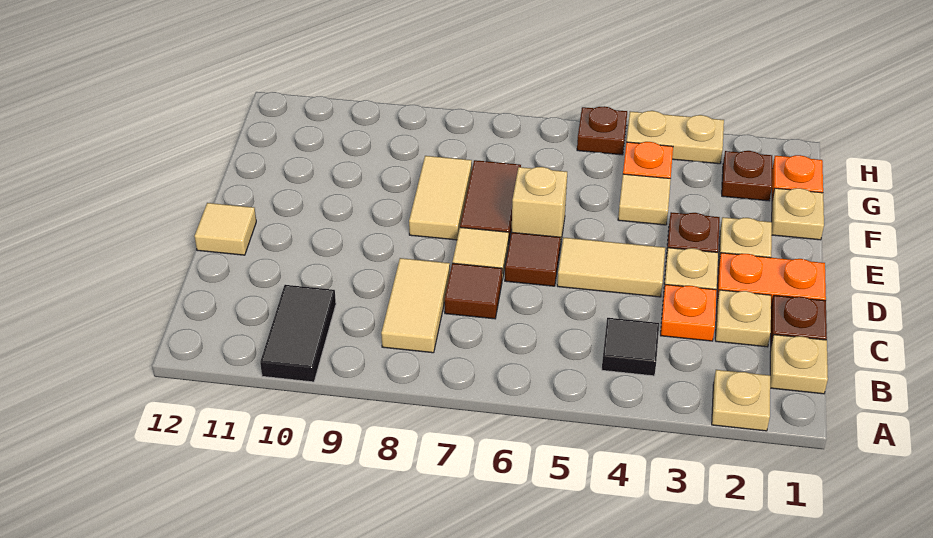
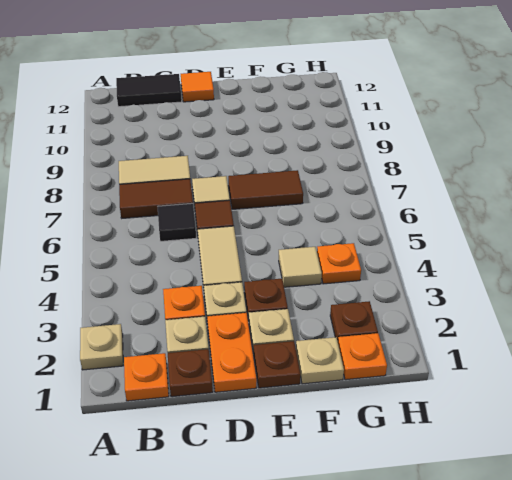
black 1x2 tile [260,285,336,382] -> black 1x2 tile moved to [116,74,182,107]
tan 1x1 plate [770,335,828,394] -> orange 1x1 plate [124,353,169,401]
black 1x1 tile [602,318,659,376] -> black 1x1 tile moved to [158,203,196,241]
brown 1x1 tile [445,263,502,319] -> brown 1x2 tile [119,179,193,218]
tan 1x1 tile [195,203,256,255] -> orange 1x1 tile [181,72,214,102]
tan 1x1 brick [512,167,567,247] -> none
tan 1x2 tile [409,156,472,240] -> none
tan 1x2 plate [626,111,724,164] -> none
brown 1x1 plate [577,106,627,155] -> brown 1x1 plate moved to [254,341,300,388]

